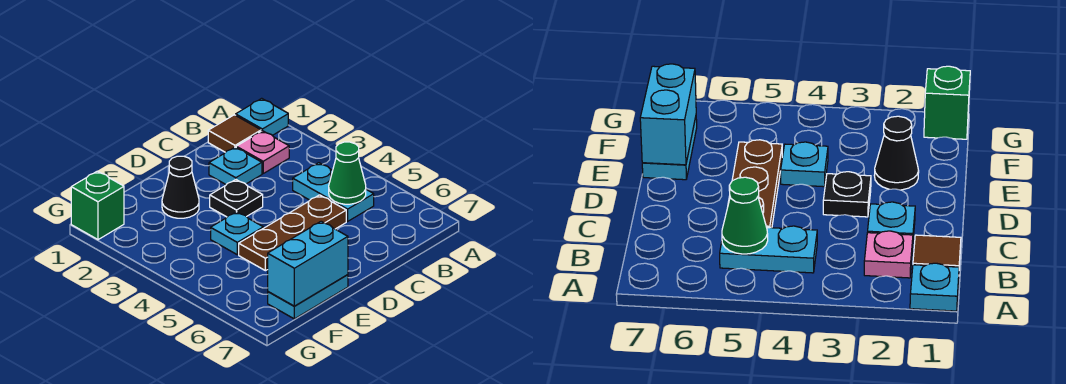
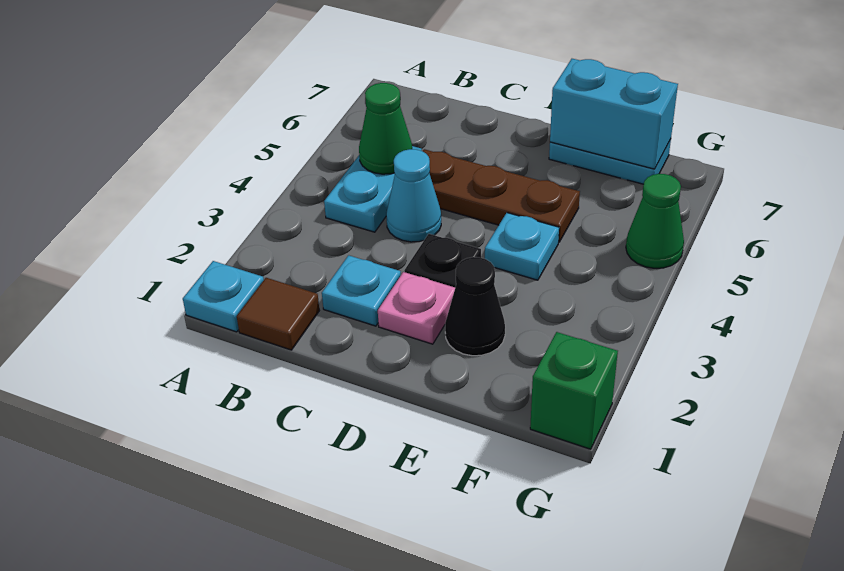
pink 1x1 plate [236,131,289,173] -> pink 1x1 plate moved to [378,272,455,344]
none -> cyan 1x1 cone [386,149,441,242]
none -> green 1x1 cone [626,174,684,268]

